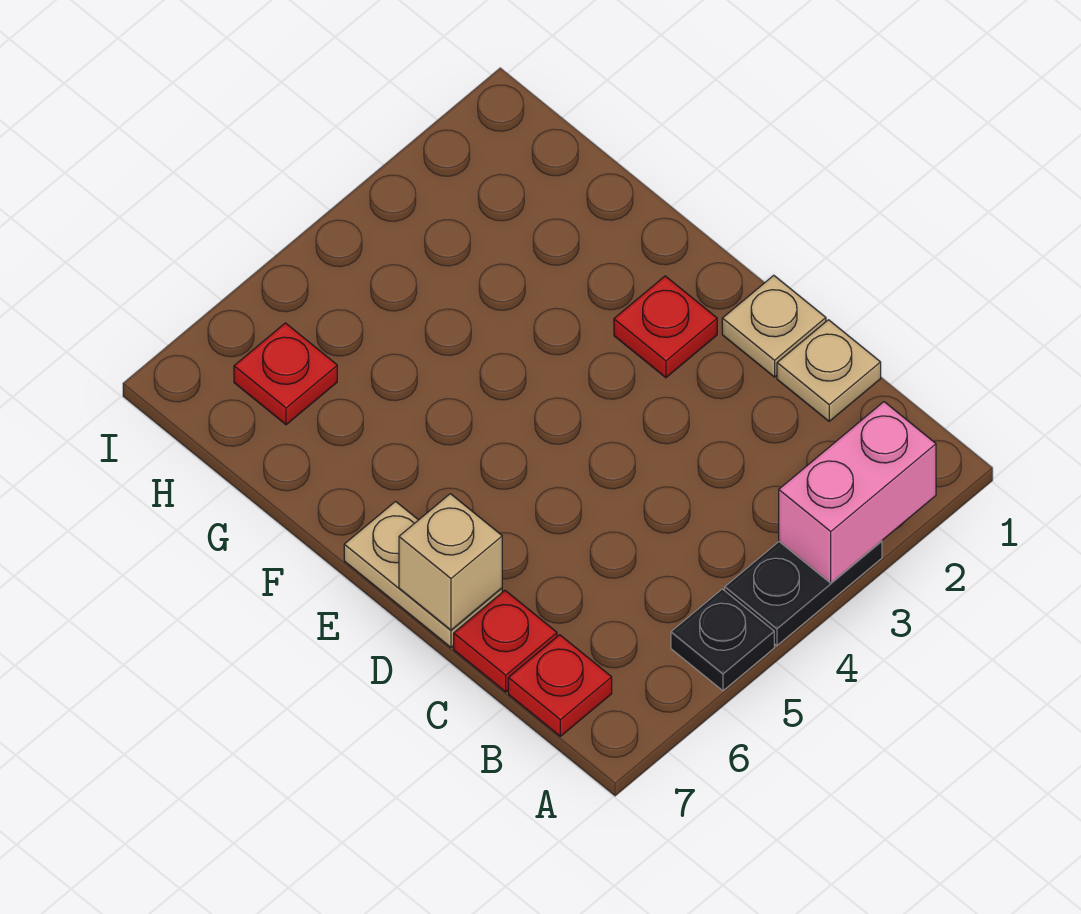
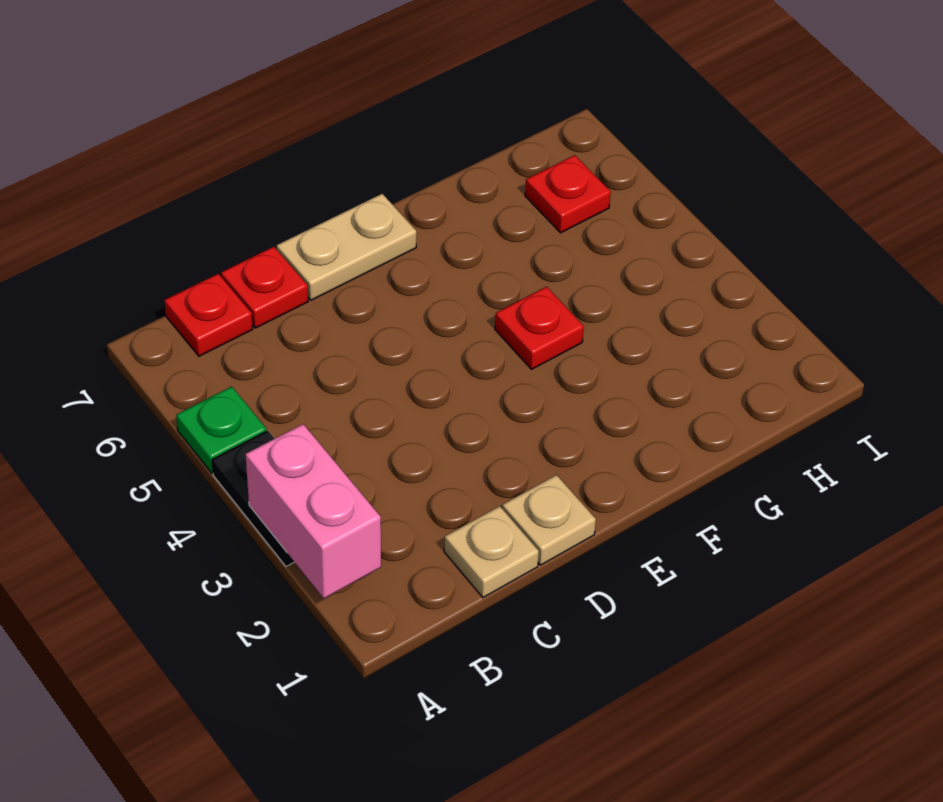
black 1x1 plate [671,589,774,691] -> green 1x1 plate [176,386,266,473]
tan 1x1 brick [399,494,502,630] -> none
red 1x1 plate [614,276,717,378] -> red 1x1 plate moved to [495,287,584,369]

